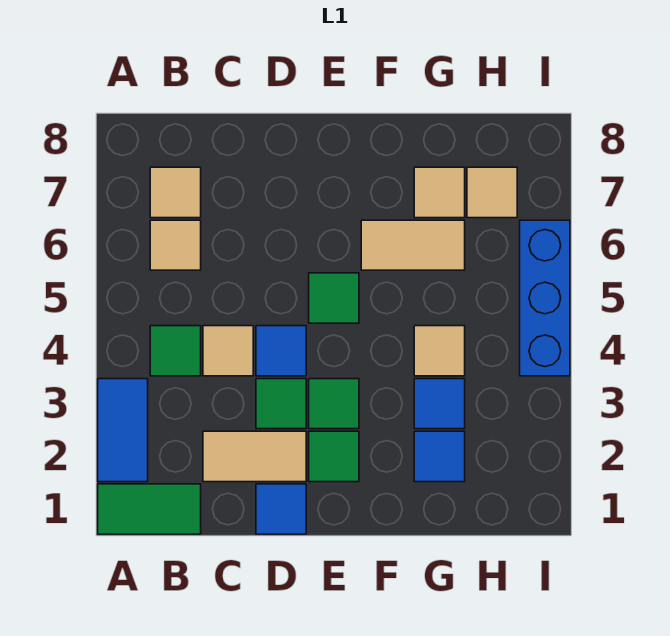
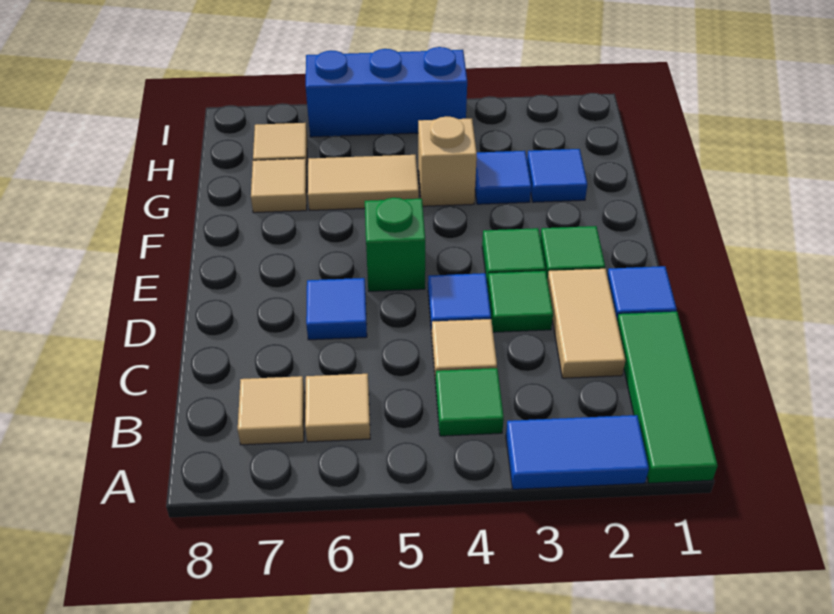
green 1x2 tile [98,484,201,534] -> green 1x3 tile [617,312,718,483]
none -> blue 1x1 tile [306,278,367,340]
green 1x1 tile [309,273,359,323] -> green 1x1 brick [365,198,425,291]
tan 1x2 tile [361,220,465,270] -> tan 1x2 tile turned to [308,155,419,210]
tan 1x1 tile [414,326,465,376] -> tan 1x1 brick [418,116,477,206]

